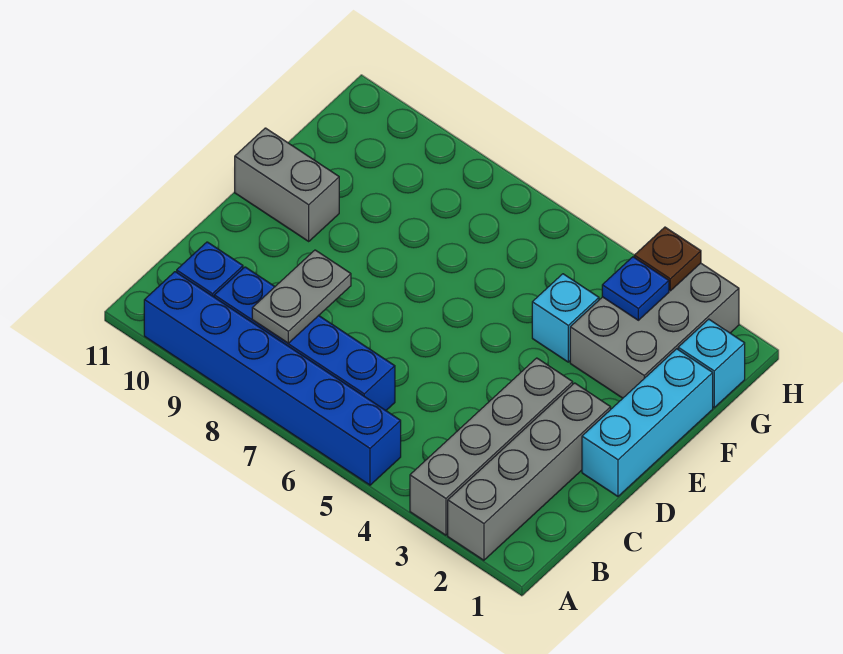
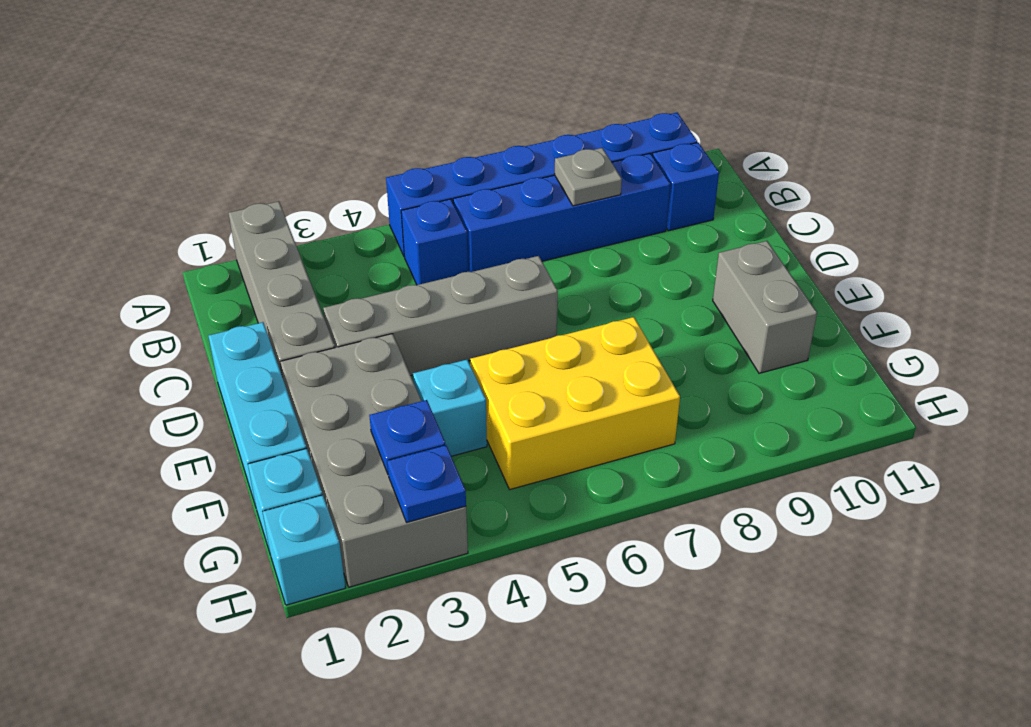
grey 1x4 brick [410,358,573,535] -> grey 1x4 brick turned to [323,256,558,375]
none -> blue 1x1 brick [401,199,468,285]
grey 1x2 plate [252,250,351,343] -> grey 1x1 plate [555,148,622,206]
grey 1x2 brick [235,128,339,241] -> grey 1x2 brick turned to [713,241,817,373]
grey 2x3 brick [570,263,739,398] -> grey 2x4 brick [280,334,468,587]
none -> yellow 2x3 brick [470,317,680,490]
none -> cyan 1x1 brick [263,495,346,605]
brown 1x1 plate [634,227,701,291] -> blue 1x1 plate [387,445,466,522]

